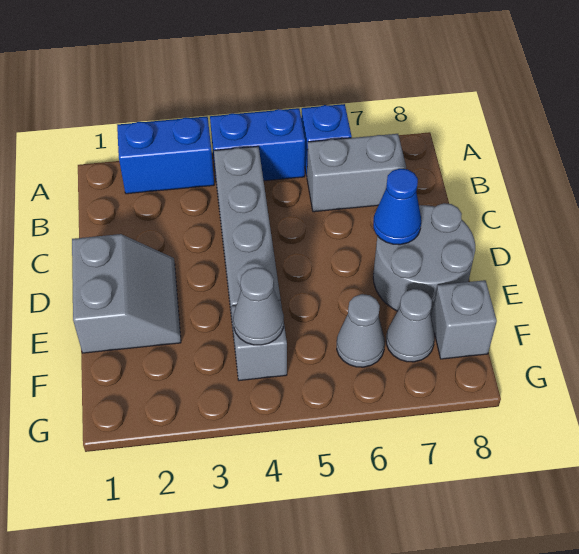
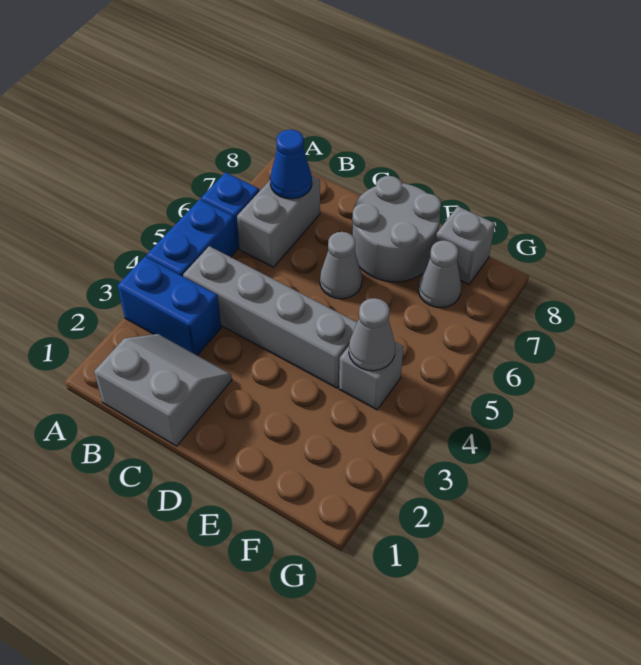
blue 1x2 brick [117,117,214,194] -> blue 1x2 brick turned to [117,257,221,355]
grey 2x2 slope [72,234,181,353] -> grey 2x2 slope moved to [94,334,232,446]
blue 1x1 cone [373,169,421,245] -> blue 1x1 cone moved to [270,130,312,199]
grey 1x1 cone [337,294,385,367] -> grey 1x1 cone moved to [320,232,362,299]

